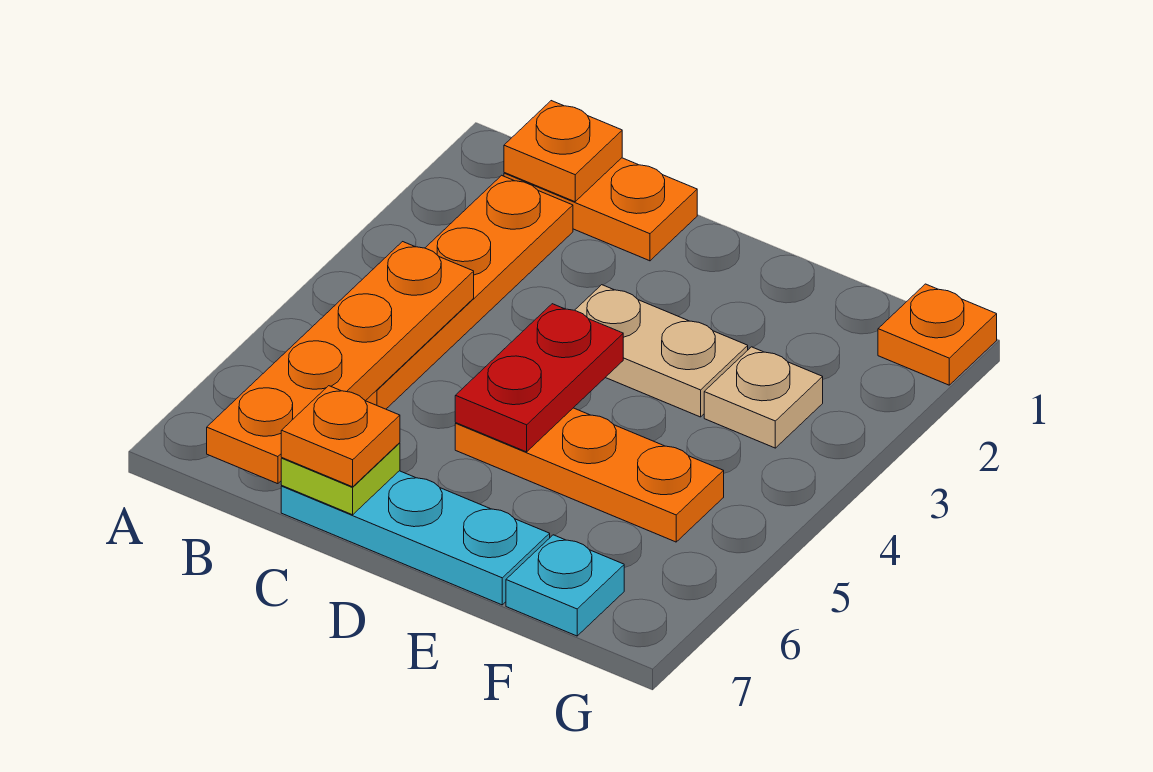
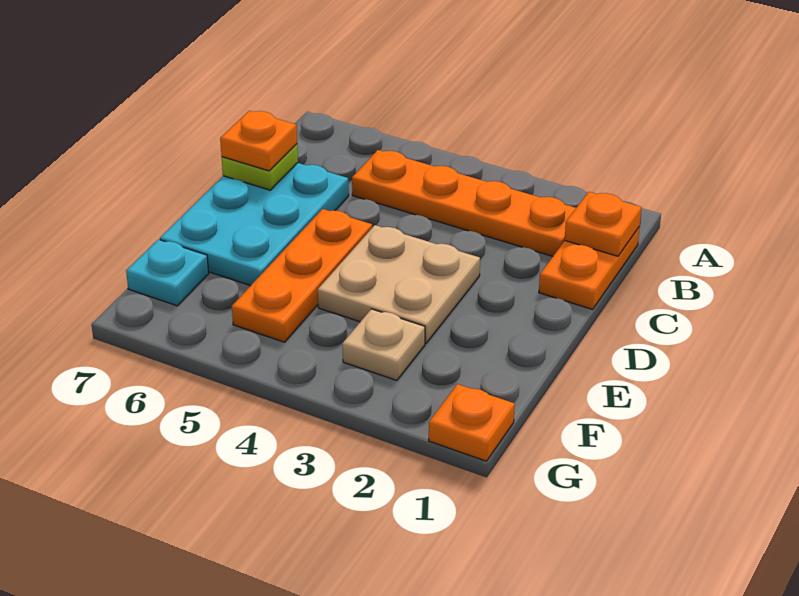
orange 1x4 plate [207,242,474,484] -> none
cyan 1x3 plate [281,471,550,605] -> cyan 2x3 plate [160,163,349,286]
tan 1x2 plate [575,285,748,417] -> tan 2x2 plate [318,225,480,343]
red 1x2 plate [455,304,623,452] -> none

